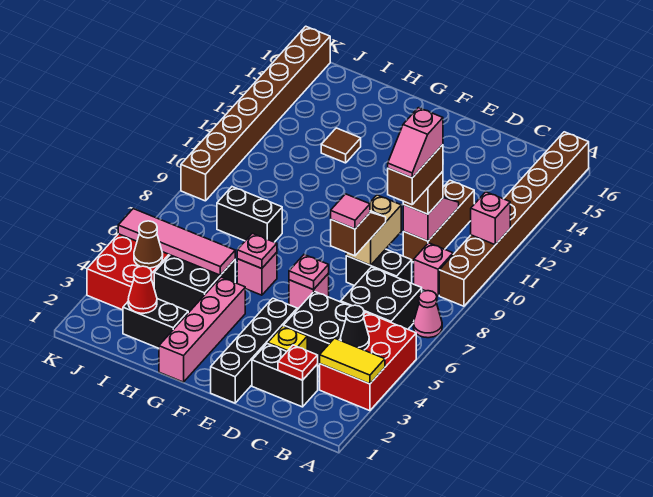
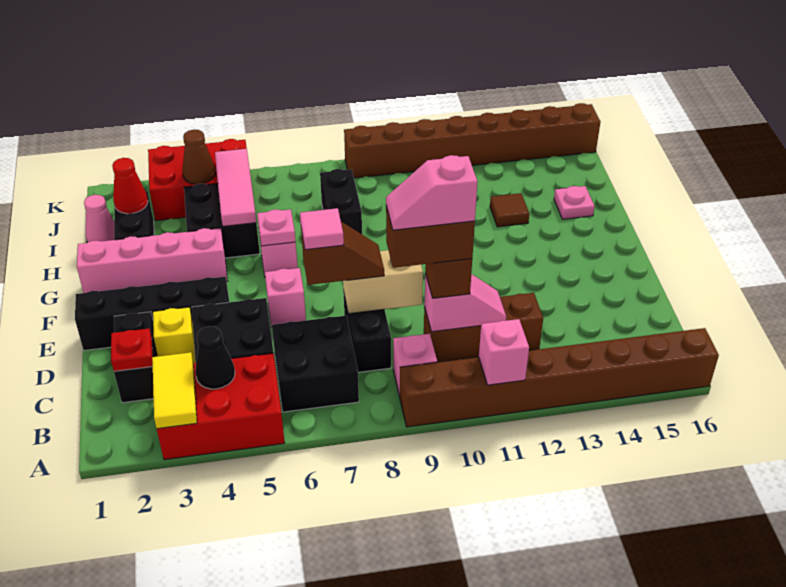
pink 1x1 cone [413,291,442,338] -> pink 1x1 cone moved to [84,195,114,242]
pink 1x1 plate [289,255,329,290] -> pink 1x1 plate moved to [554,186,595,219]
pink 1x4 tile [118,209,235,275] -> pink 1x3 tile [215,149,256,226]

